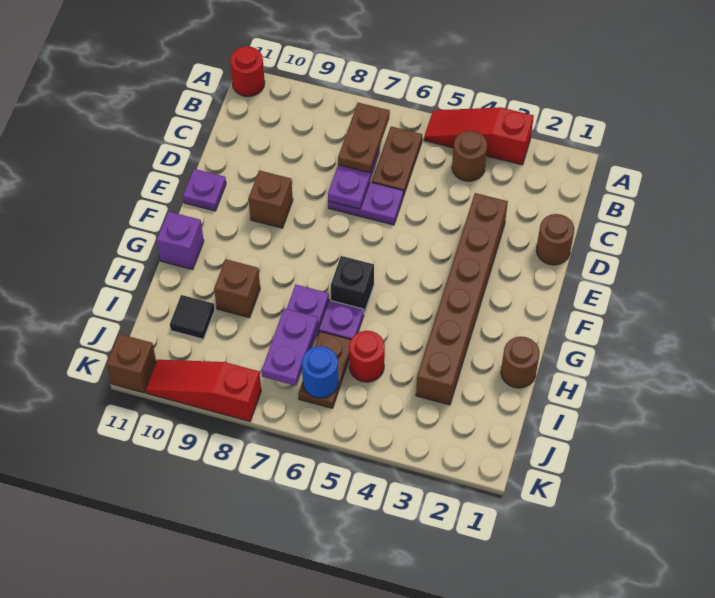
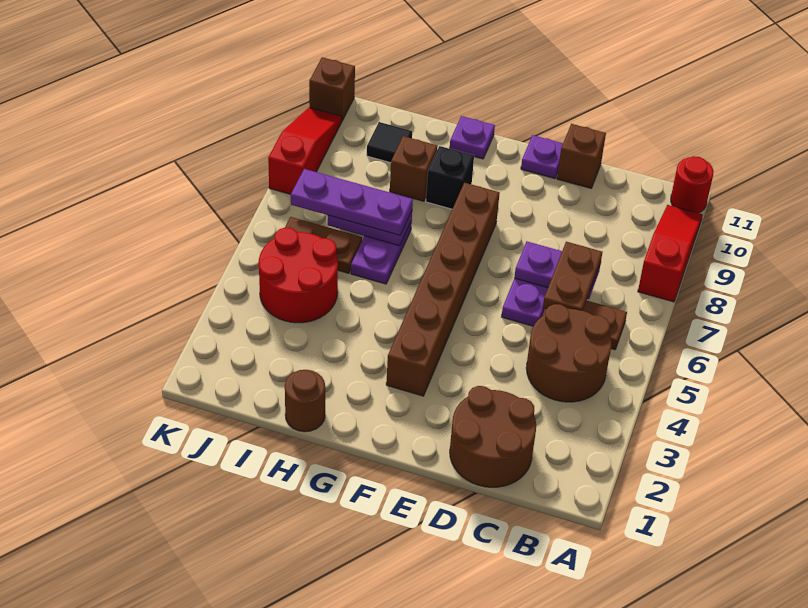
red 1x3 slope [424,107,534,165] -> red 1x3 slope moved to [638,205,703,302]
brown 1x1 round brick [452,131,487,181] -> brown 2x2 round brick [526,304,612,402]
brown 1x2 plate [338,103,390,173] -> brown 1x2 plate turned to [543,242,602,311]
brown 1x1 round brick [536,214,574,265] -> brown 2x2 round brick [450,386,536,487]
brown 1x6 brick [416,193,508,405] -> brown 1x6 brick turned to [386,183,500,396]
brown 1x1 brick [249,170,293,228] -> brown 1x1 brick moved to [557,124,606,188]
black 1x1 brick [331,256,374,313] -> black 1x1 brick moved to [426,146,474,209]
purple 1x1 brick [157,211,204,269] -> purple 1x1 plate [450,116,495,159]
red 1x1 round brick [349,331,385,382] -> red 2x2 round brick [259,228,338,323]
purple 1x2 plate [262,308,318,386] -> purple 1x3 plate [291,169,413,235]
blue 1x1 round brick [302,346,338,398] -> none

